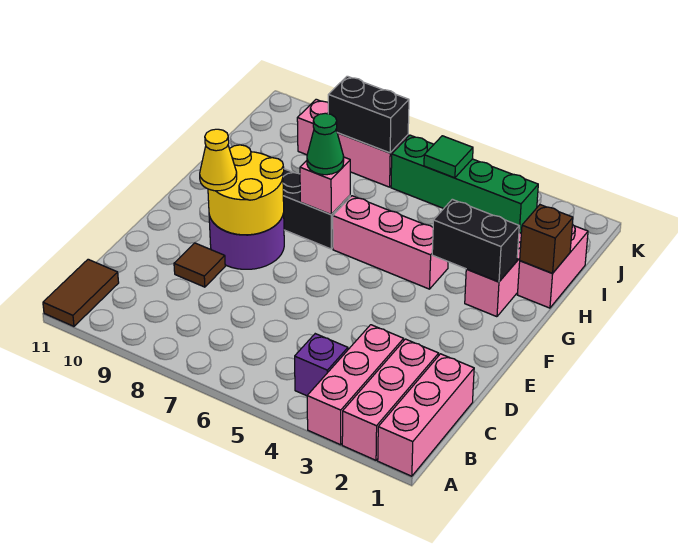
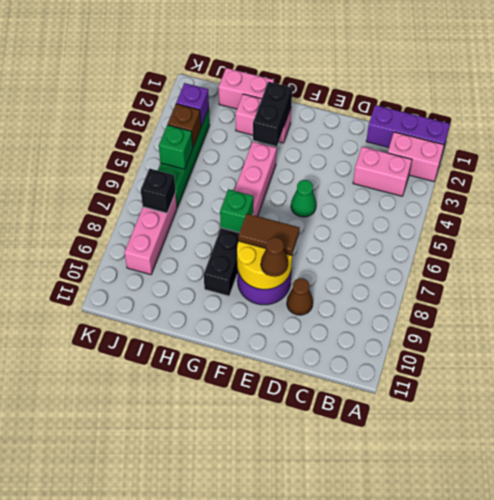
pink 1x3 brick [378,354,474,476] -> purple 1x3 brick [366,105,450,157]
pink 1x3 brick [342,339,439,460] -> pink 1x2 brick [388,132,444,182]
pink 1x3 brick [307,325,404,445] -> pink 1x2 brick [353,147,412,196]
brown 1x2 tile [43,259,119,326] -> brown 1x2 tile moved to [238,214,300,255]
purple 1x1 brick [295,334,348,396] -> purple 1x1 brick moved to [176,83,209,126]
brown 1x1 tile [174,243,225,287] -> brown 1x1 cone [287,278,313,315]
yellow 1x1 cone [200,129,237,191] -> brown 1x1 cone [261,237,288,277]
pink 1x1 brick [300,157,350,214] -> green 1x1 brick [220,189,253,233]
green 1x1 cone [307,113,344,175] -> green 1x1 cone moved to [291,180,316,217]
brown 1x1 brick [520,205,573,273] -> brown 1x1 brick moved to [168,104,201,147]
green 1x1 tile [424,136,473,178] -> green 1x1 brick [159,125,193,169]
black 1x2 brick [328,76,409,153] -> black 1x1 brick [141,169,176,213]

